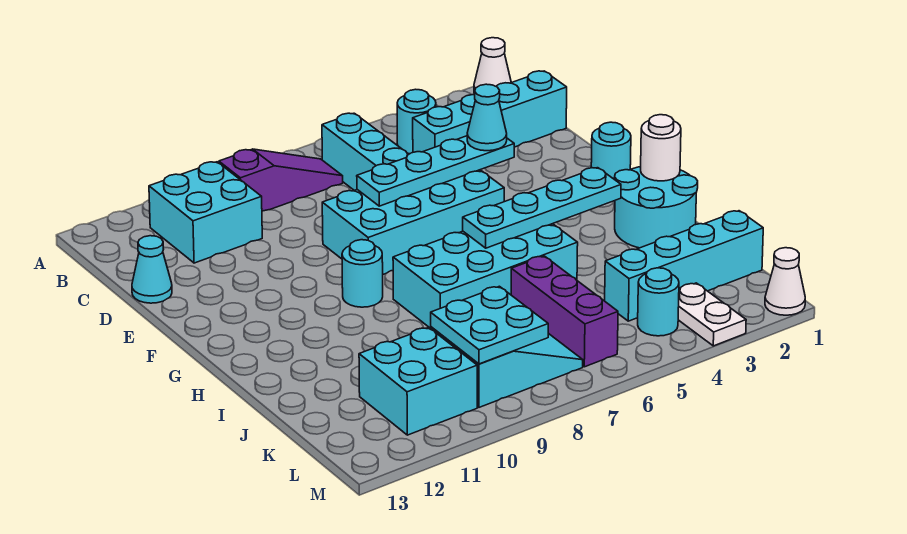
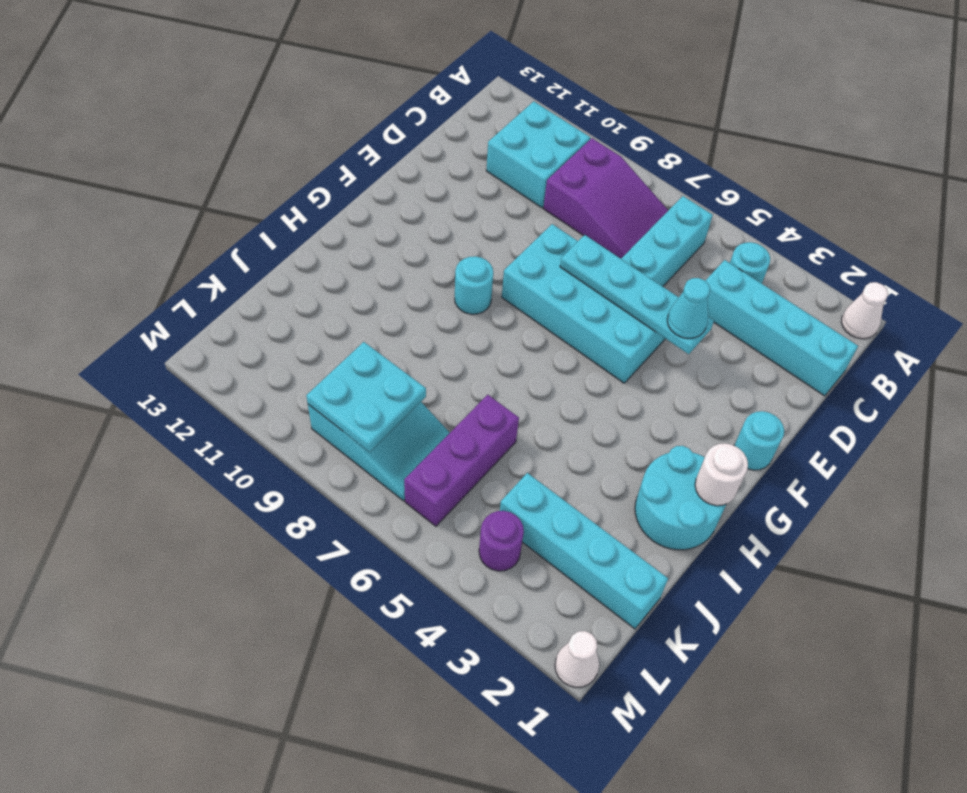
purple 1x3 slope [219,149,343,211] -> purple 2x3 slope [543,138,669,259]
cyan 1x1 cone [132,236,172,303] -> none
cyan 1x4 plate [463,168,621,248] -> none
cyan 2x4 brick [393,224,578,328] -> none
cyan 2x2 brick [359,327,477,435] -> none
white 1x2 plate [678,283,746,346] -> none
cyan 1x1 round brick [638,268,679,336] -> purple 1x1 round brick [479,511,524,571]

